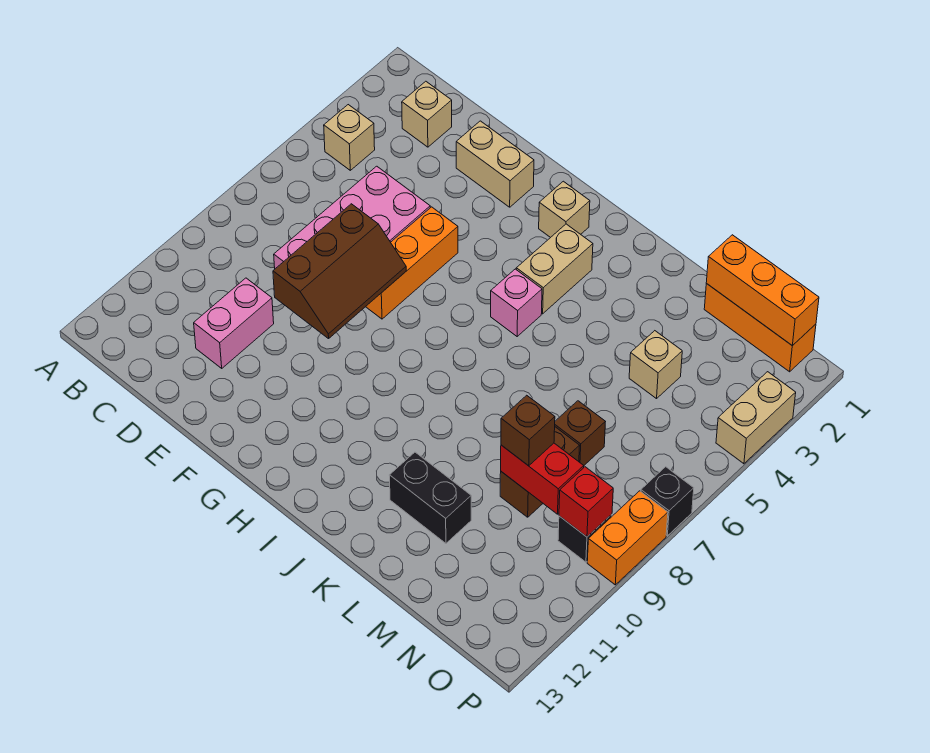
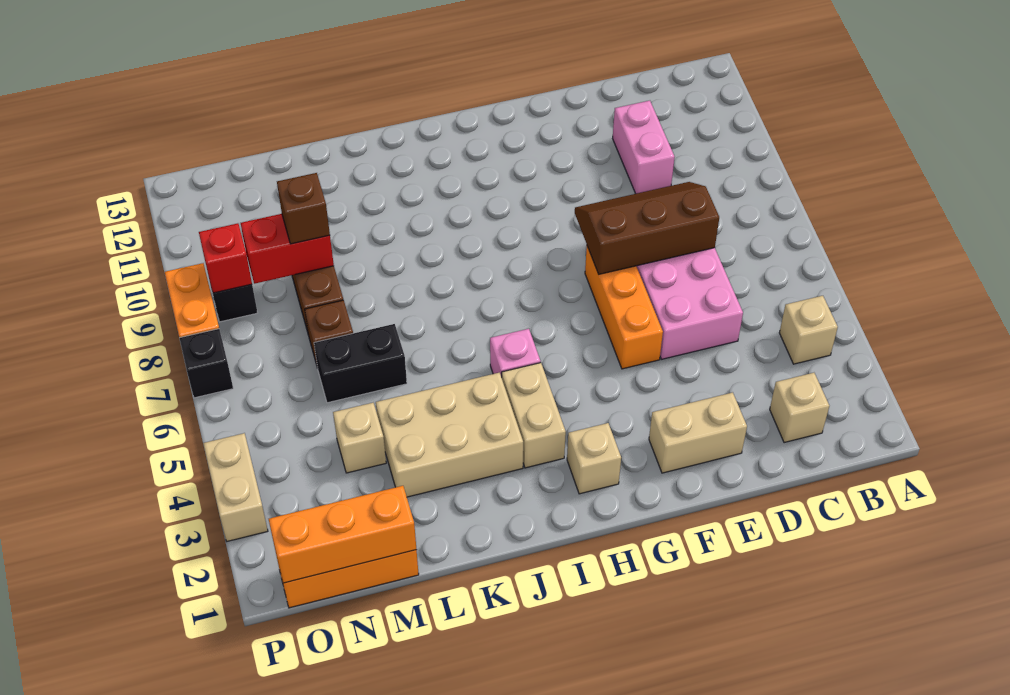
brown 2x3 slope [273,204,406,339] -> brown 2x3 slope turned to [575,182,719,274]
none -> tan 2x3 brick [376,373,523,497]
black 1x2 brick [389,452,471,543] -> black 1x2 brick moved to [314,324,407,403]

